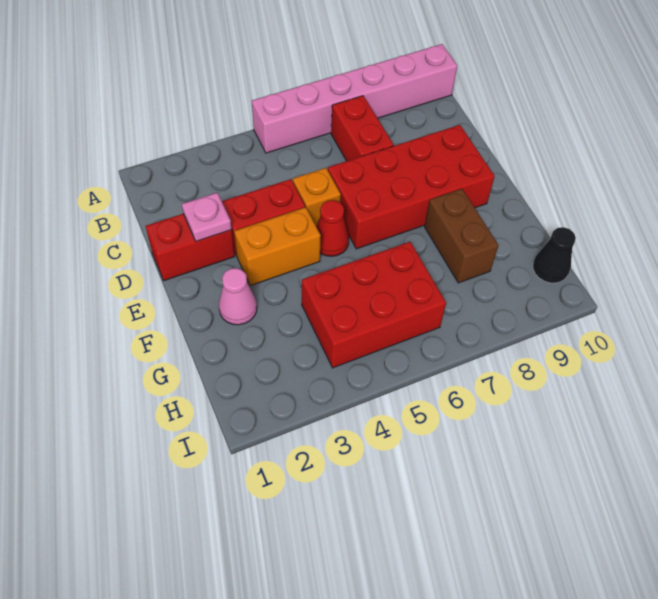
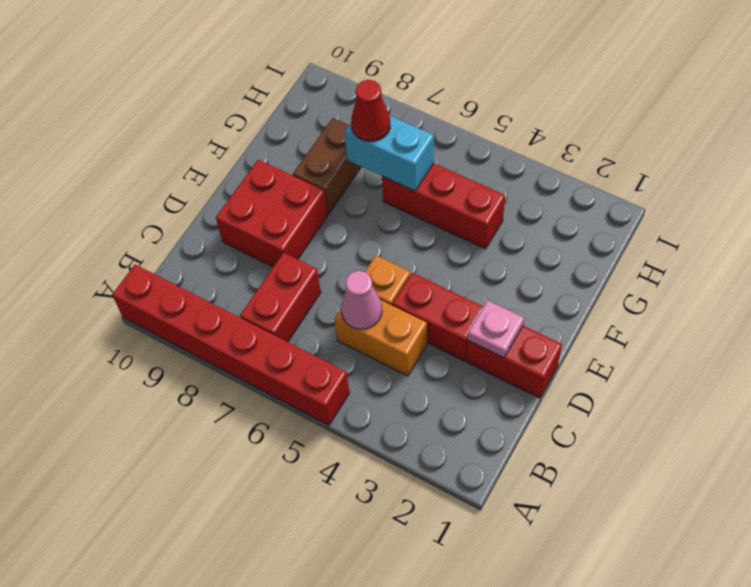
pink 1x6 brick [252,44,457,153] -> red 1x6 brick [112,264,350,425]
red 2x4 brick [328,125,495,249] -> red 2x2 brick [216,160,328,267]
orange 1x2 brick [234,207,321,286] -> orange 1x2 brick moved to [334,300,427,376]
red 1x1 cone [316,200,349,256] -> red 1x1 cone moved to [351,80,390,141]
pink 1x1 cone [219,268,257,325] -> pink 1x1 cone moved to [341,271,382,329]
red 2x3 brick [302,242,446,368] -> red 1x3 brick [382,163,505,249]
none -> cyan 1x2 brick [344,116,434,191]
black 1x1 cone [533,227,576,283] -> none

